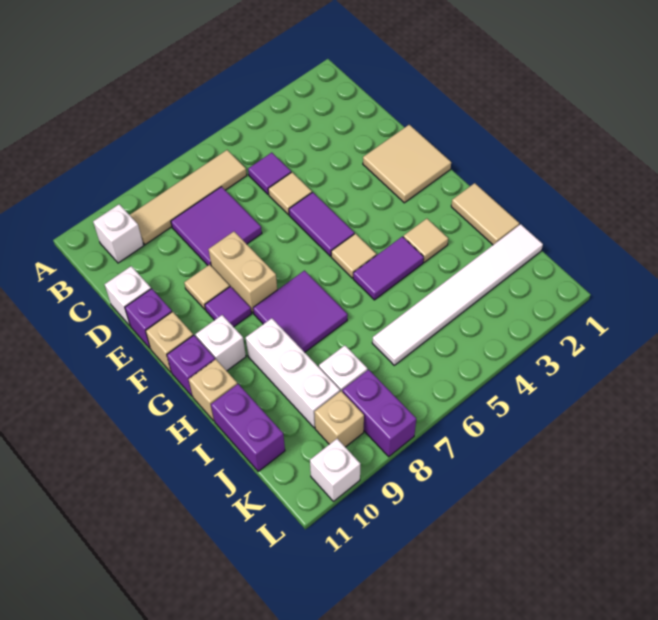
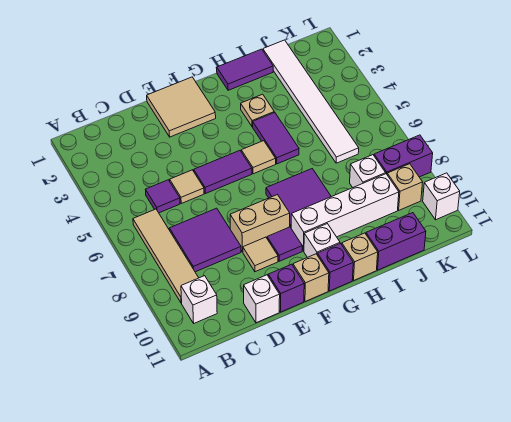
tan 1x2 tile [451,183,519,245] -> purple 1x2 tile [217,49,273,90]
tan 1x1 tile [403,219,448,262] -> tan 1x1 plate [241,94,274,127]
white 1x3 brick [246,318,340,428] -> white 1x4 brick [291,174,399,251]

